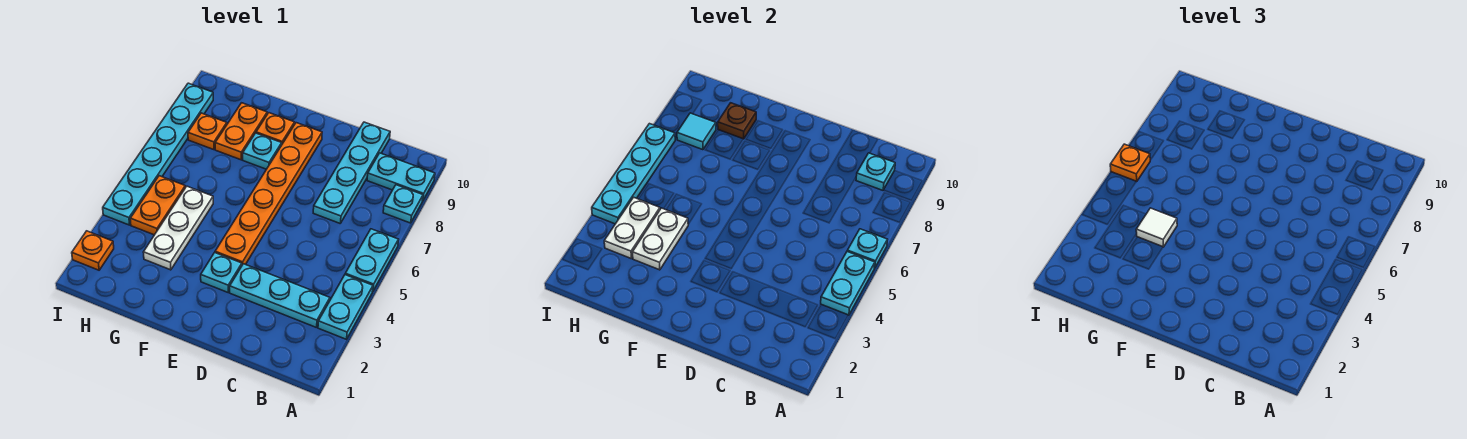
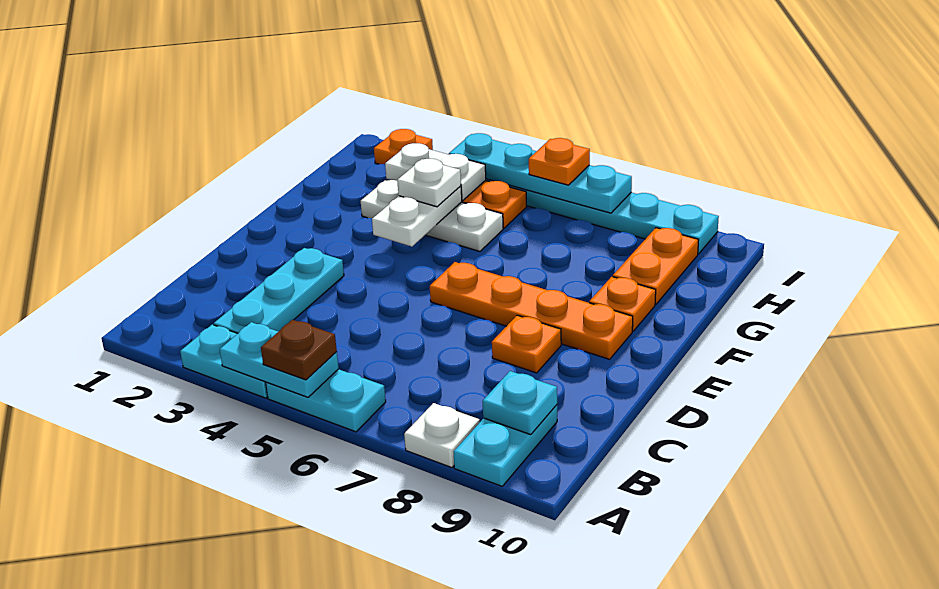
cyan 1x1 plate [847,229,888,268] -> none
cyan 1x1 plate [383,185,423,223] -> white 1x1 plate [404,403,480,468]
cyan 1x4 plate [313,122,390,223] -> none
cyan 1x1 plate [201,253,242,292] -> none
orange 1x6 plate [215,123,322,265] -> orange 1x4 plate [430,262,633,359]
cyan 1x1 plate [243,133,282,169] -> none
white 1x2 plate [632,208,688,270] -> white 1x2 plate turned to [372,186,462,247]
white 1x1 tile [1136,208,1177,247] -> white 1x1 plate [397,159,461,207]
orange 1x2 plate [215,103,267,160] -> orange 1x2 plate turned to [613,228,698,304]
brown 1x1 plate [718,103,756,139] -> brown 1x1 plate moved to [261,320,337,380]
orange 1x1 plate [188,113,227,150] -> orange 1x1 plate moved to [492,315,561,373]
cyan 1x1 tile [677,113,716,150] -> none

